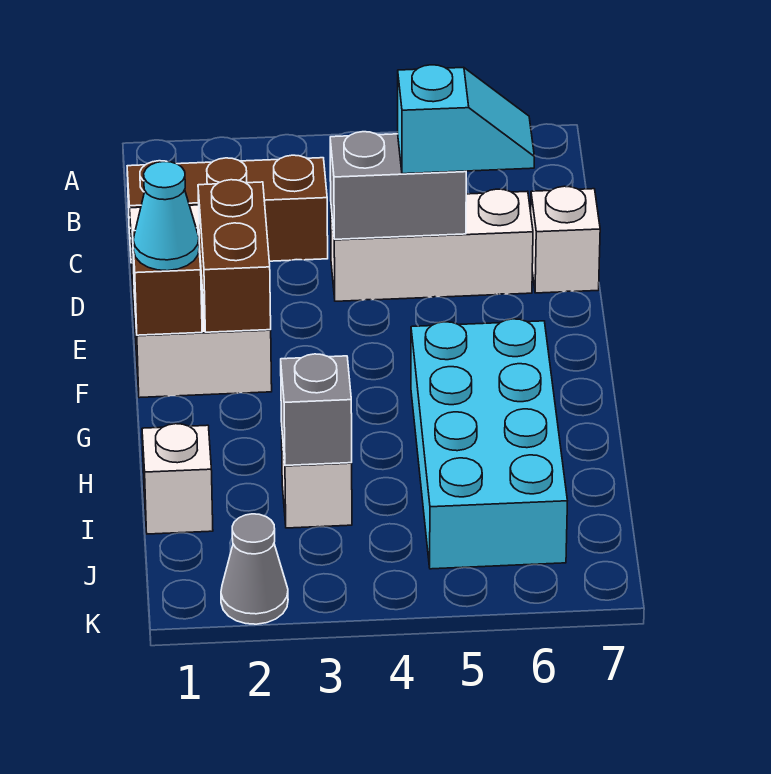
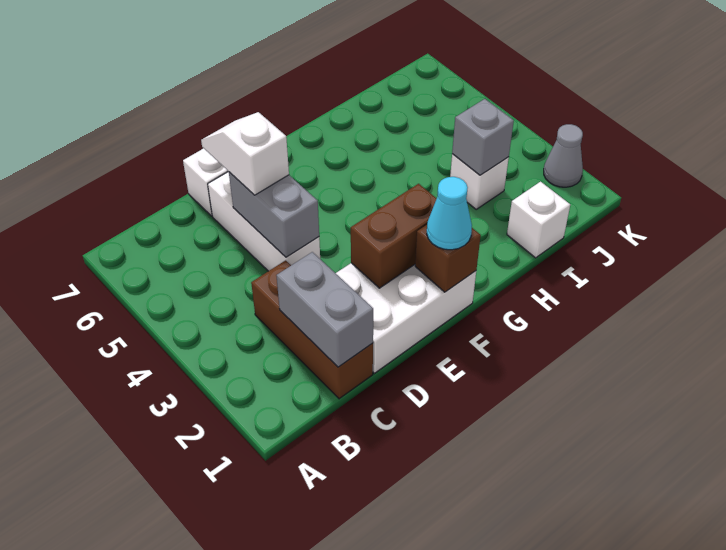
none -> grey 1x2 brick [276,252,373,367]
cyan 1x2 slope [398,65,534,174] -> white 1x2 slope [201,112,289,195]
cyan 2x4 brick [411,319,567,569] -> none

